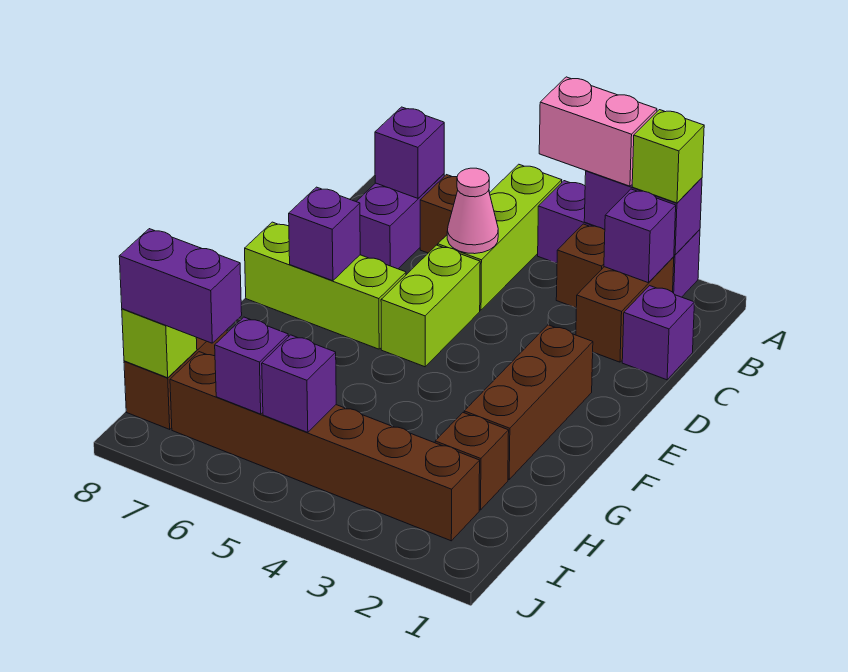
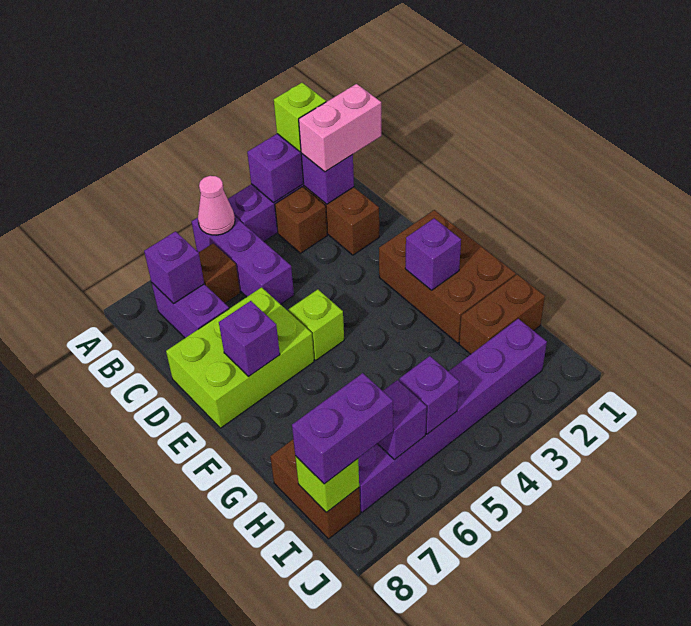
pink 1x2 brick [539,77,657,186] -> pink 1x2 brick moved to [299,84,381,172]
lime 1x3 brick [438,164,562,310] -> purple 1x3 brick [192,217,294,304]
purple 1x1 brick [622,286,695,380] -> purple 1x1 brick moved to [405,218,461,290]
pink 1x1 cone [447,168,498,254] -> pink 1x1 cone moved to [198,176,235,235]
lime 1x2 brick [381,245,480,367] -> lime 1x1 brick [288,289,344,360]
brown 1x3 brick [464,325,593,479] -> brown 2x3 brick [379,210,516,343]
lime 1x3 brick [245,222,406,349] -> lime 2x3 brick [166,287,314,428]
brown 1x1 brick [435,413,509,510] -> brown 1x2 brick [459,274,545,354]
brown 1x6 brick [170,352,480,541] -> purple 1x6 brick [358,319,547,513]

